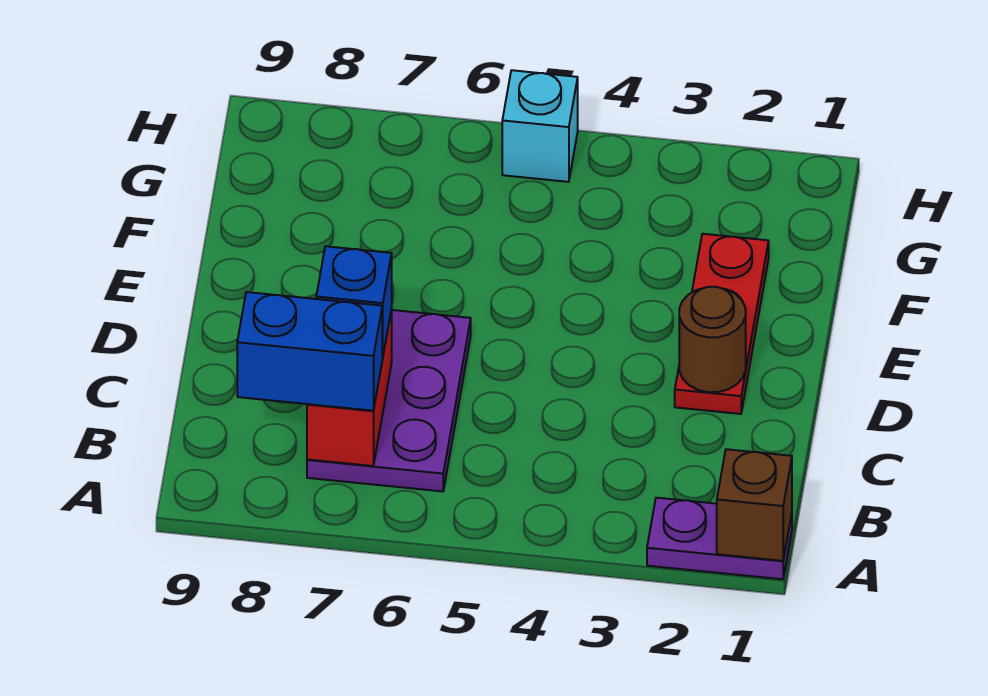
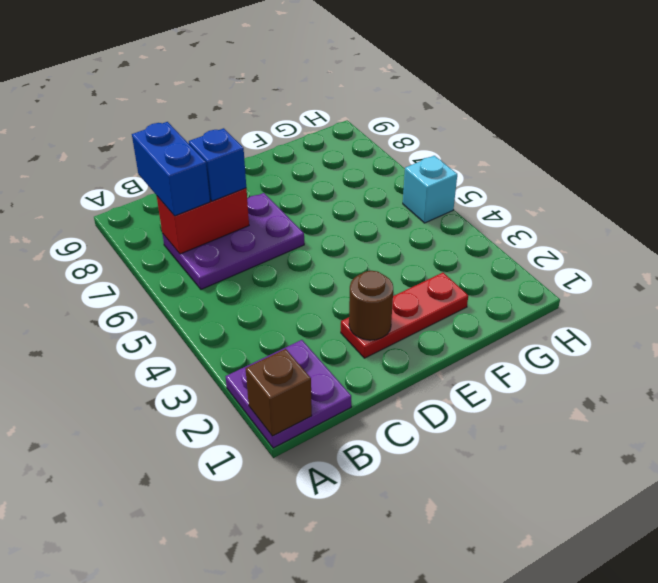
purple 1x2 plate [647,498,792,579] -> purple 2x2 plate [225,340,351,448]

